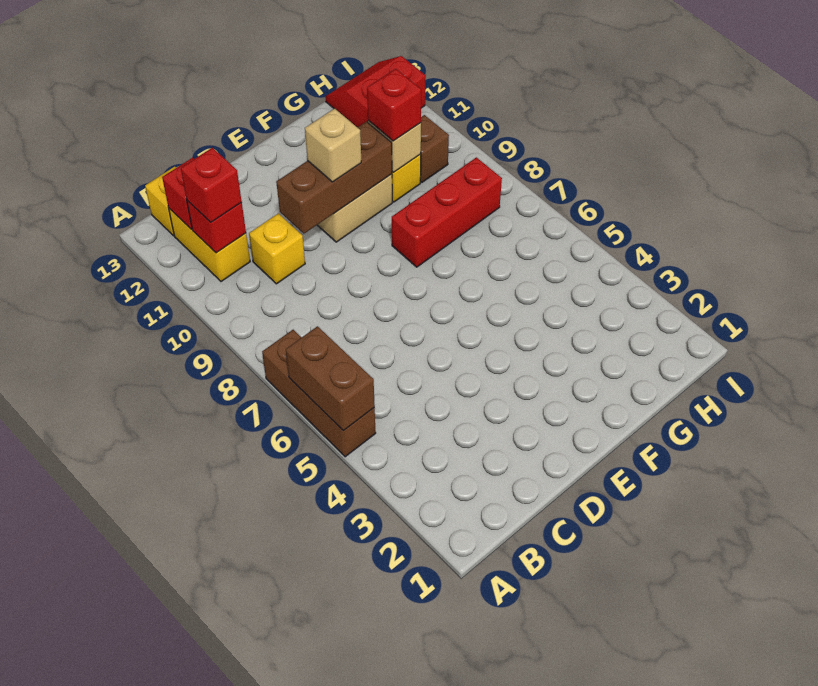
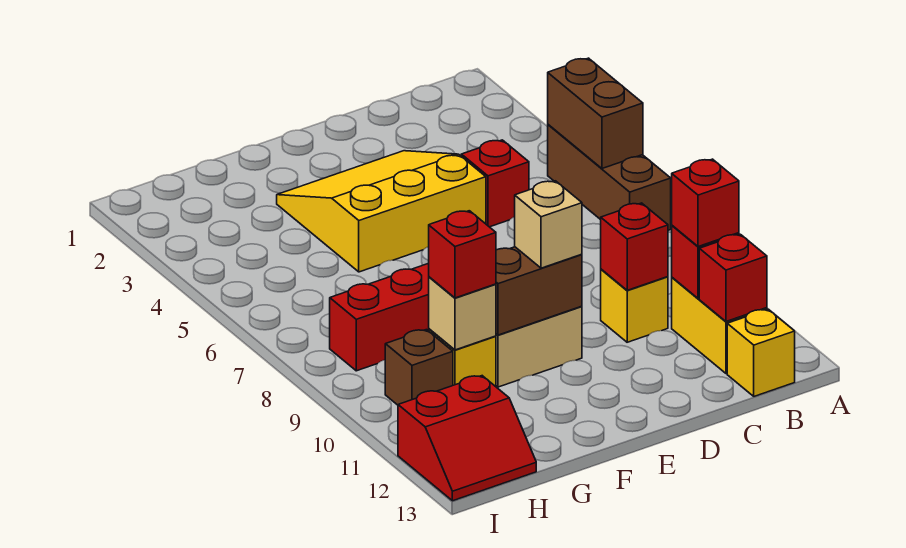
none -> red 1x1 brick [461,140,529,227]
none -> red 1x1 brick [601,203,668,290]
none -> yellow 3x3 slope [277,151,486,272]
brown 1x3 brick [276,122,392,234] -> brown 1x2 brick [496,247,582,335]

